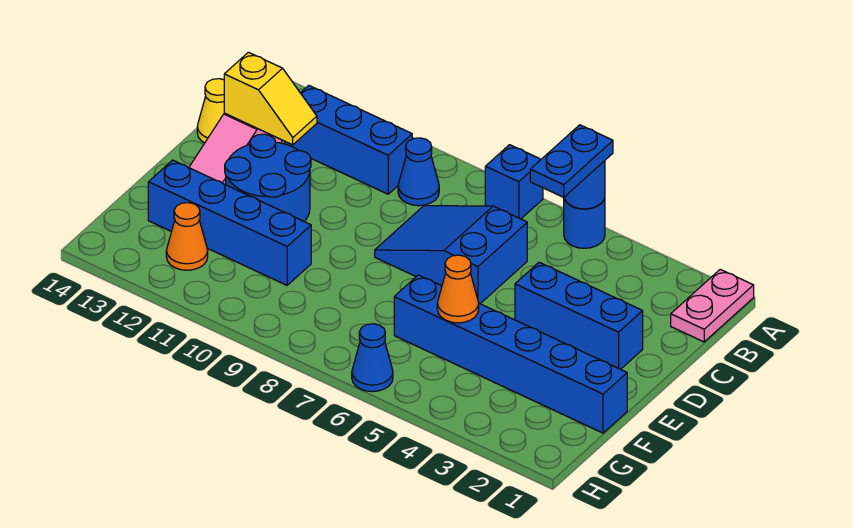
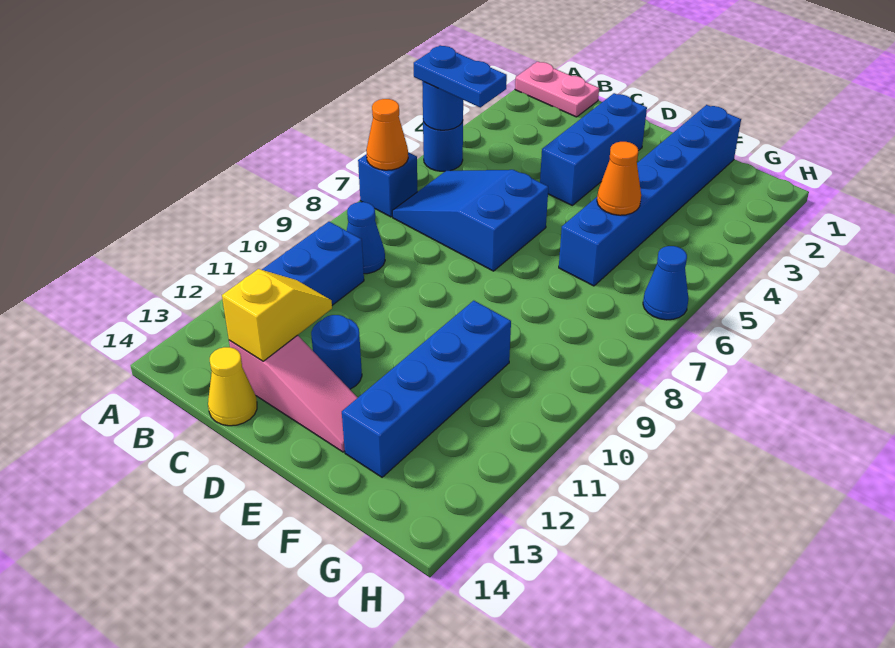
blue 2x3 slope [375,206,527,304] -> blue 2x3 slope turned to [392,170,548,271]
blue 2x2 round brick [225,134,311,222] -> blue 1x1 round brick [311,315,362,389]
orange 1x1 cone [166,203,208,270] -> orange 1x1 cone moved to [366,99,408,170]

